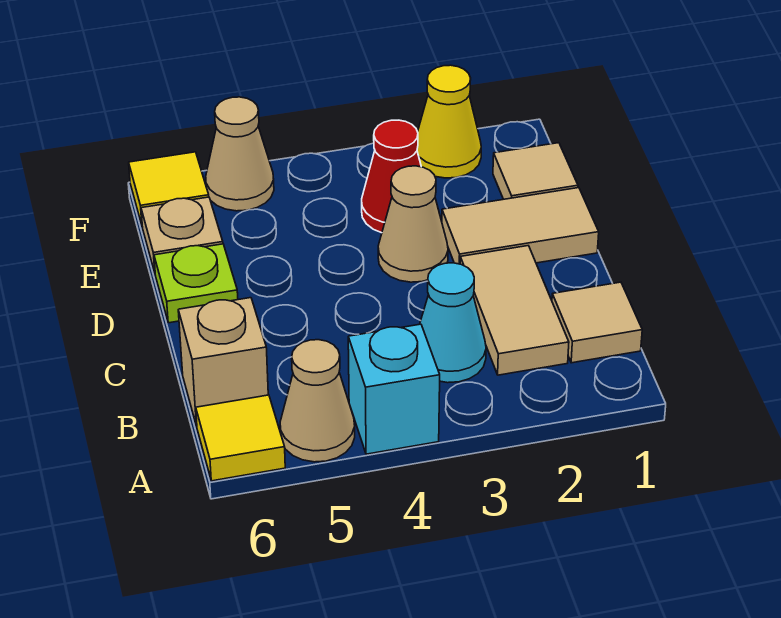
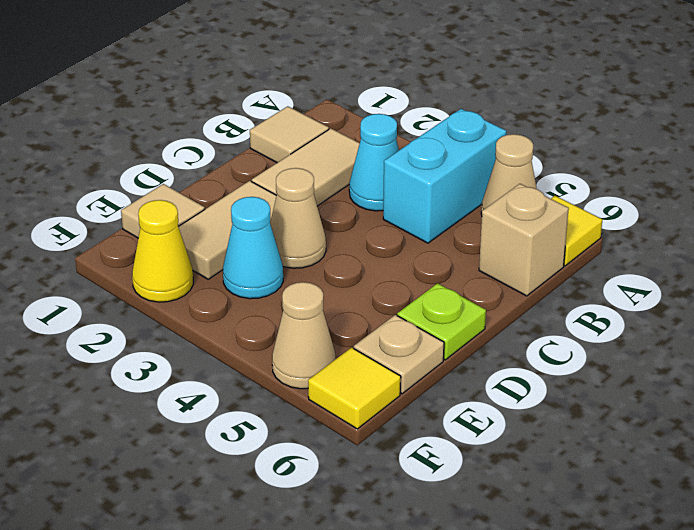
cyan 1x1 brick [348,324,440,454] -> cyan 1x2 brick [383,109,506,243]
tan 1x2 tile [442,188,599,264] -> tan 1x2 tile turned to [178,181,277,279]
red 1x1 cone [362,120,421,233] -> cyan 1x1 cone [223,197,283,299]

